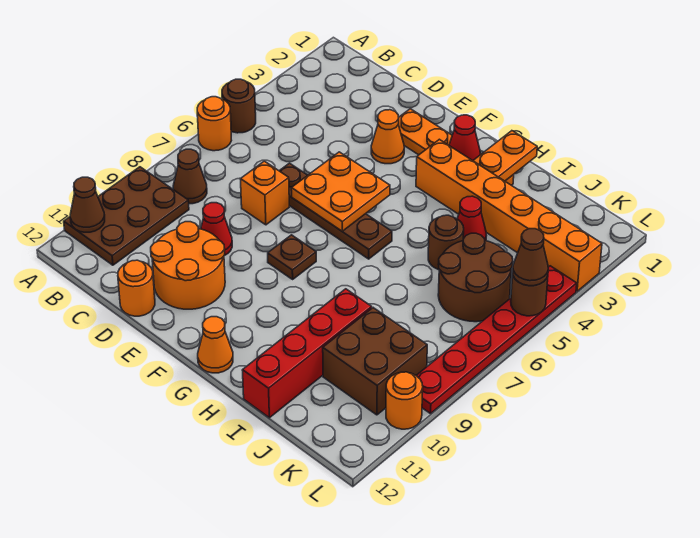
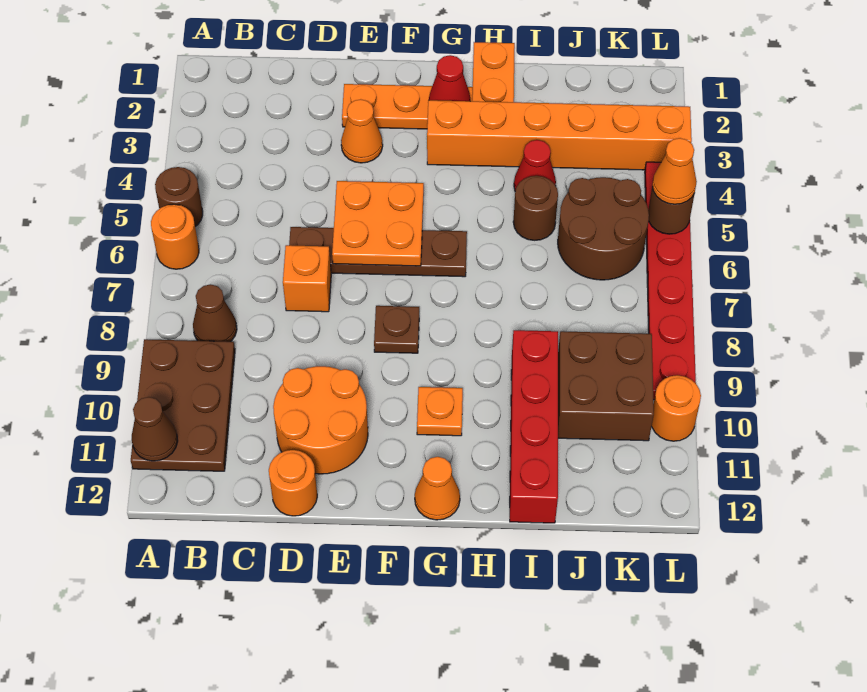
red 1x1 cone [201,203,232,256] -> none
none -> orange 1x1 plate [417,387,463,436]
brown 1x1 cone [513,229,548,286] -> orange 1x1 cone [652,138,697,204]

